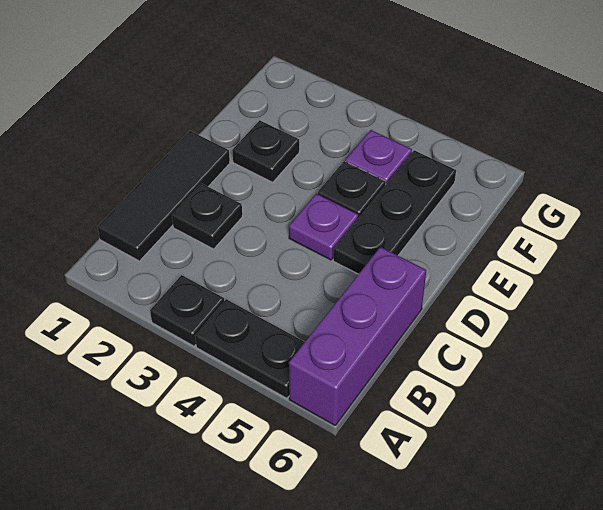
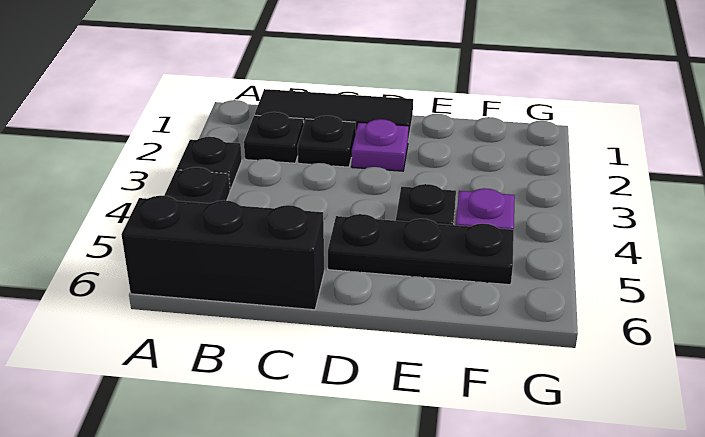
purple 1x3 brick [289,247,426,425] -> black 1x3 brick [121,196,324,310]
purple 1x1 plate [289,194,358,260] -> purple 1x1 plate moved to [352,119,409,171]
black 1x1 plate [232,120,299,182] -> black 1x1 plate moved to [244,112,304,163]

